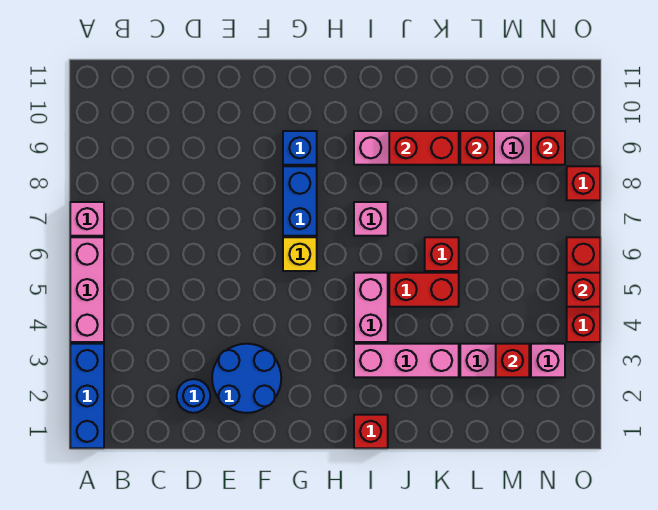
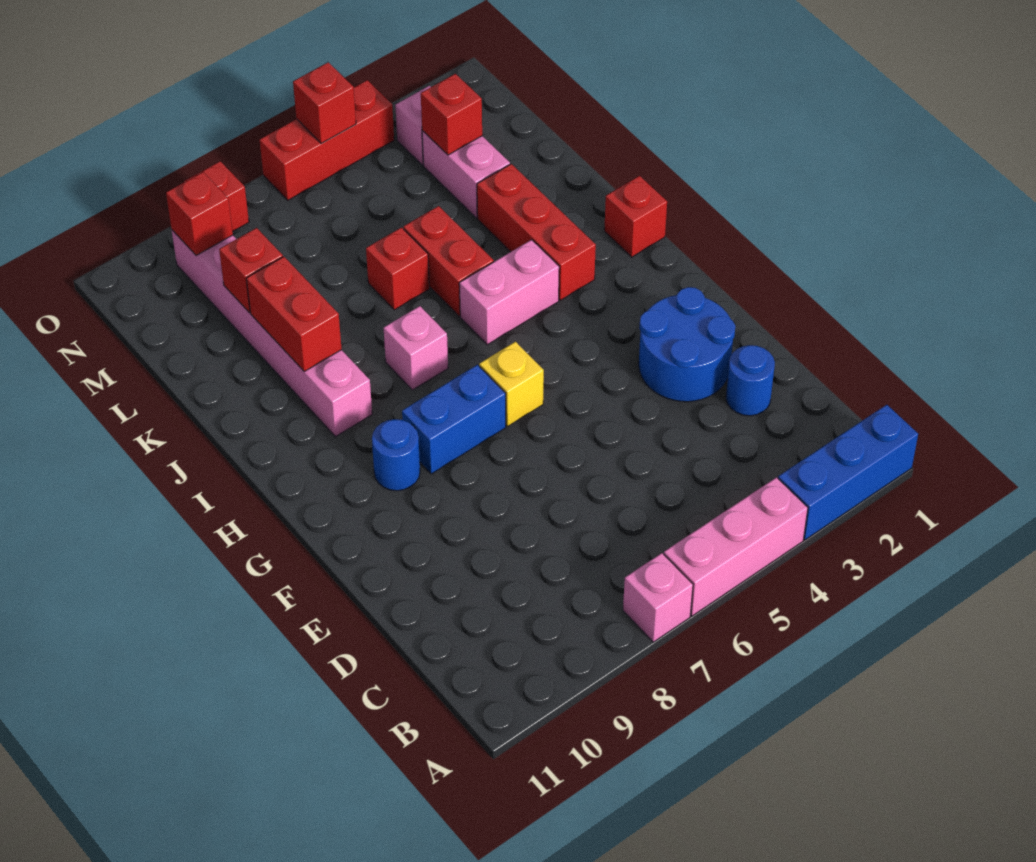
blue 1x1 brick [283,131,317,165] -> blue 1x1 round brick [372,419,420,491]
pink 1x3 brick [354,344,459,377] -> red 1x3 brick [477,164,596,300]

